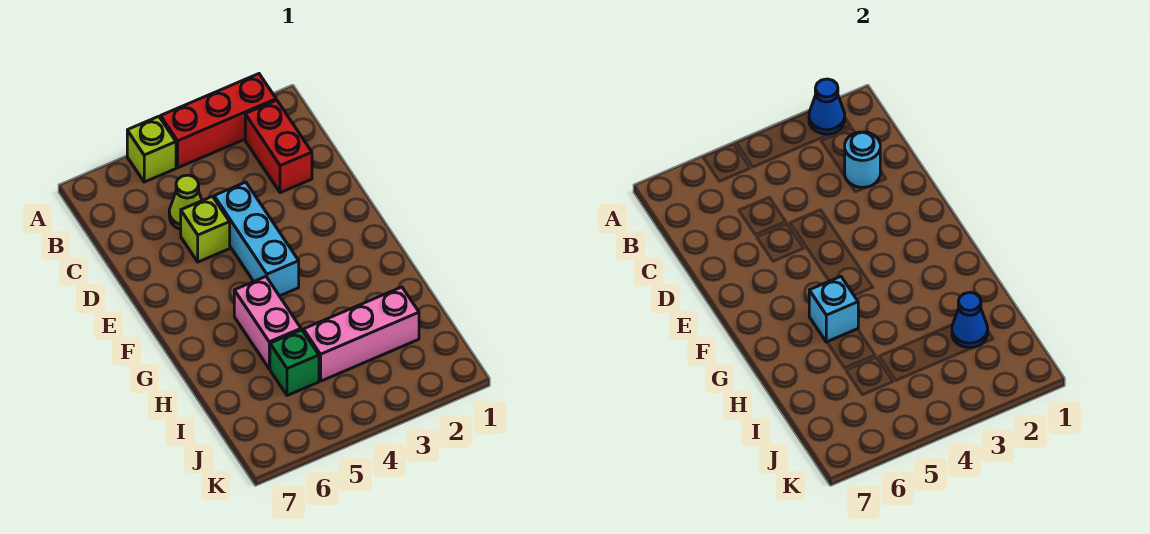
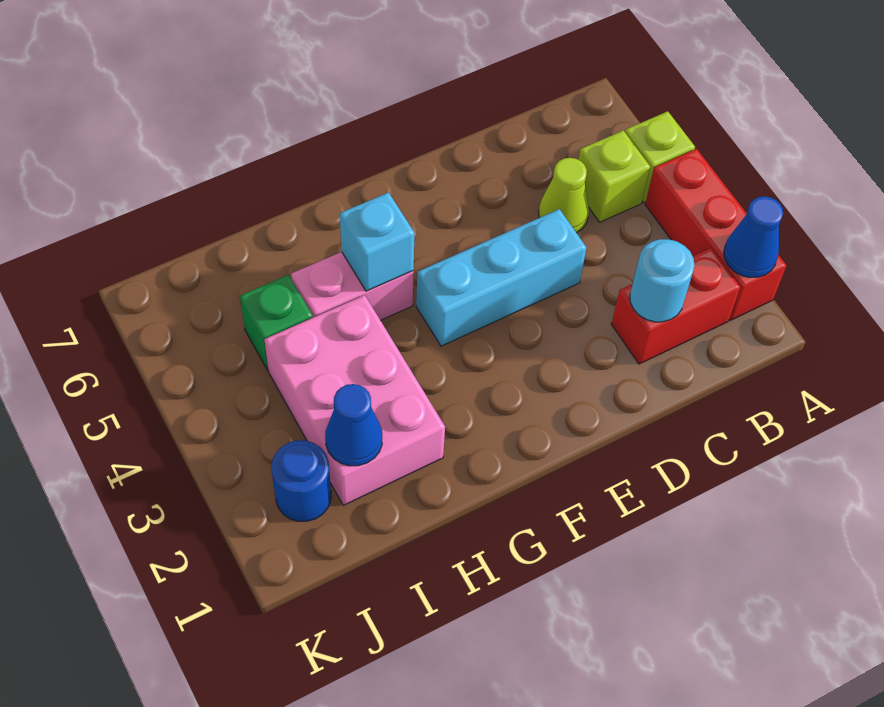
lime 1x1 brick [181,196,230,262] -> lime 1x1 brick moved to [579,131,650,222]
pink 1x3 brick [304,287,419,381] -> pink 2x3 brick [264,295,445,505]
none -> blue 1x1 round brick [272,440,331,521]

